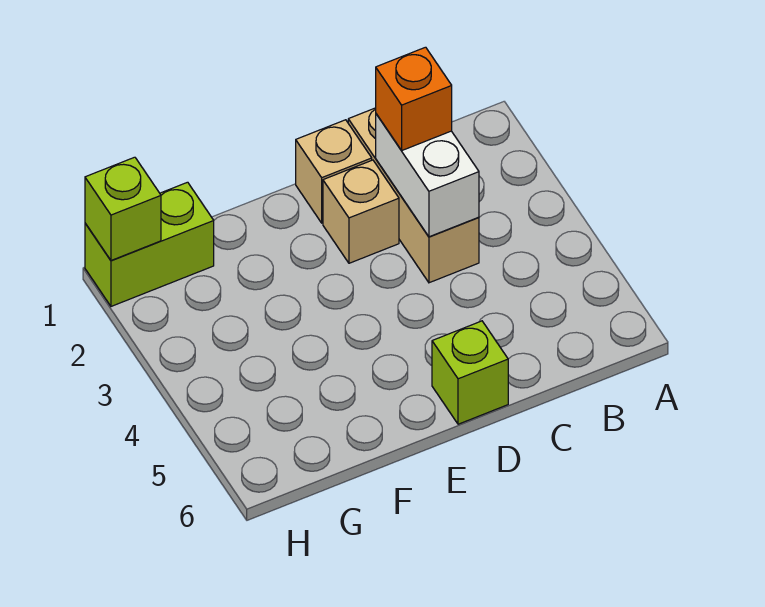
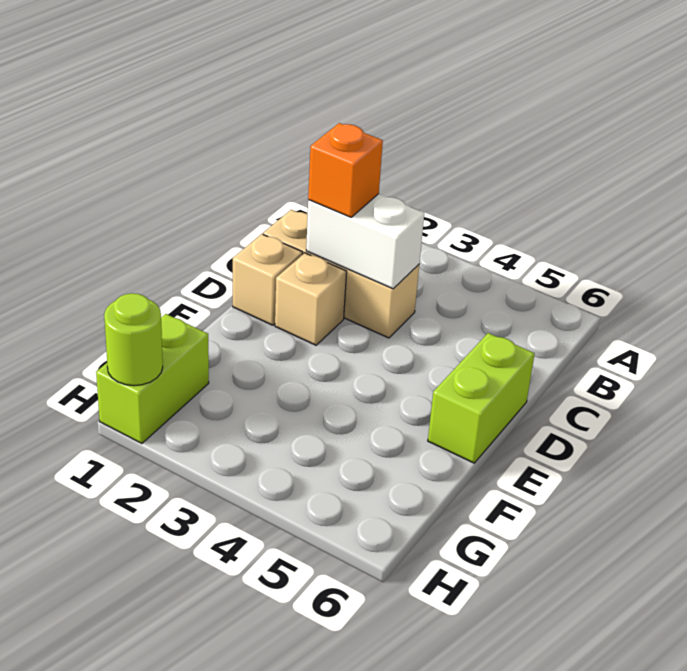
lime 1x1 brick [432,321,508,424] -> lime 1x2 brick [428,333,535,463]
lime 1x1 brick [85,157,161,260] -> lime 1x1 round brick [104,293,163,386]

